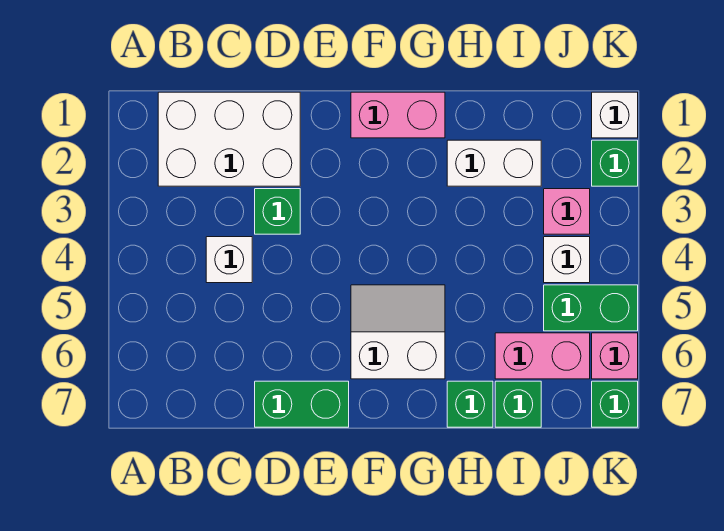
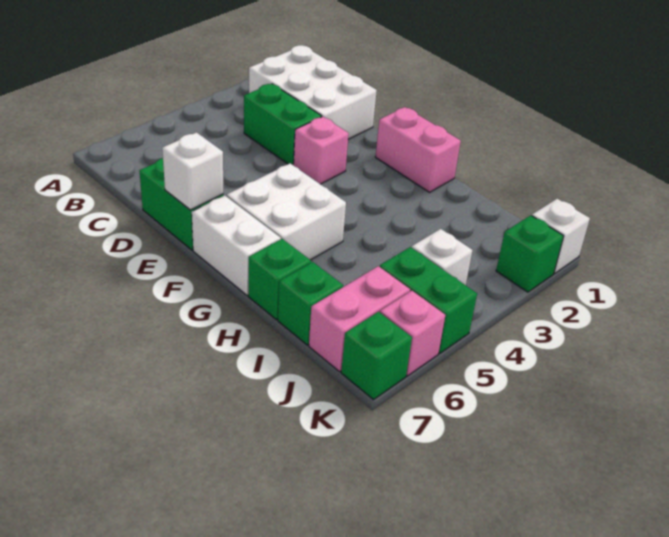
white 1x1 brick [206,237,252,283] -> white 1x1 brick moved to [162,132,224,210]
green 1x1 brick [255,189,300,234] -> green 1x2 brick [244,84,322,165]
white 2x2 slope [351,285,445,379] -> white 2x2 brick [226,163,346,260]
white 1x2 brick [447,140,541,186] -> white 1x2 brick moved to [192,195,281,296]
pink 1x2 brick [495,333,590,379] -> pink 1x2 brick turned to [309,266,410,372]
pink 1x1 brick [544,189,590,234] -> pink 1x1 brick moved to [294,117,349,184]

